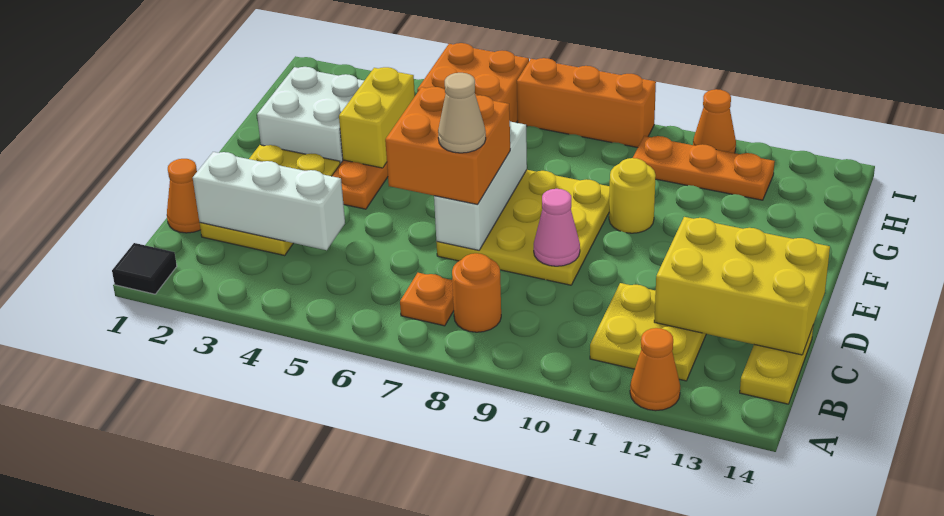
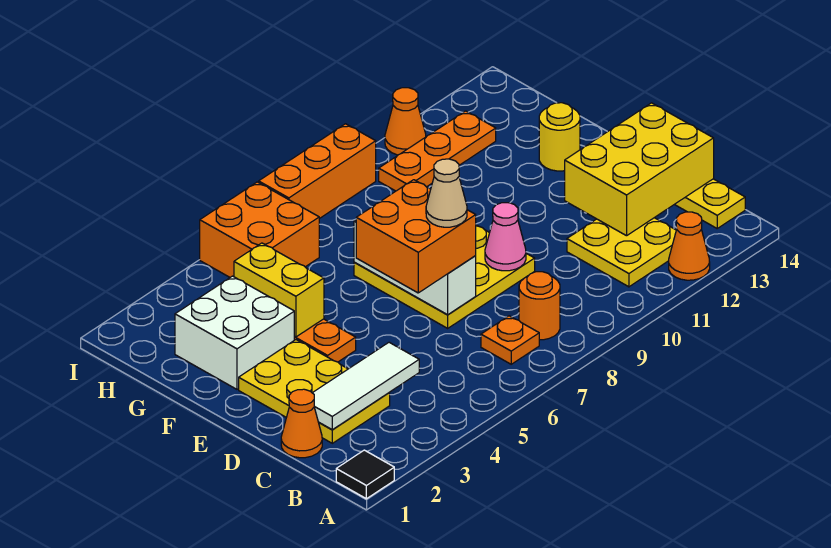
white 1x3 brick [193,152,345,250] -> white 1x3 tile [313,342,419,430]
yellow 1x1 round brick [609,158,656,233] -> yellow 1x1 round brick moved to [539,103,580,171]

